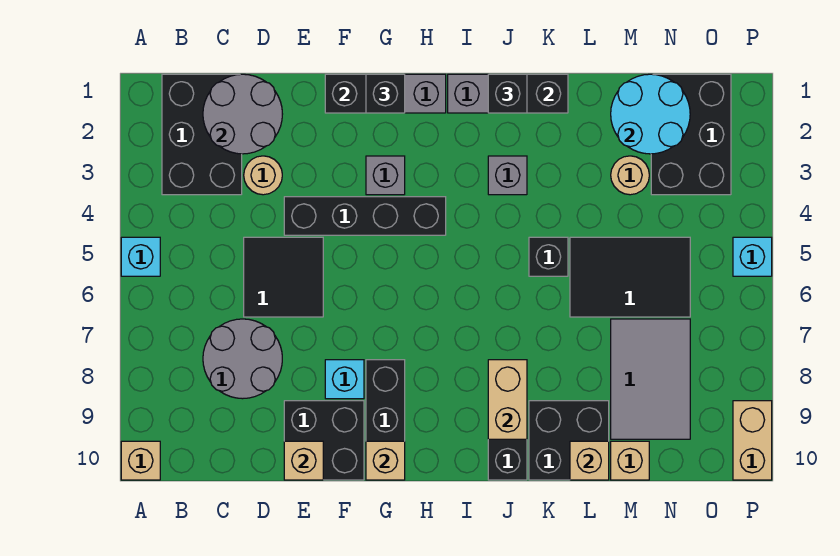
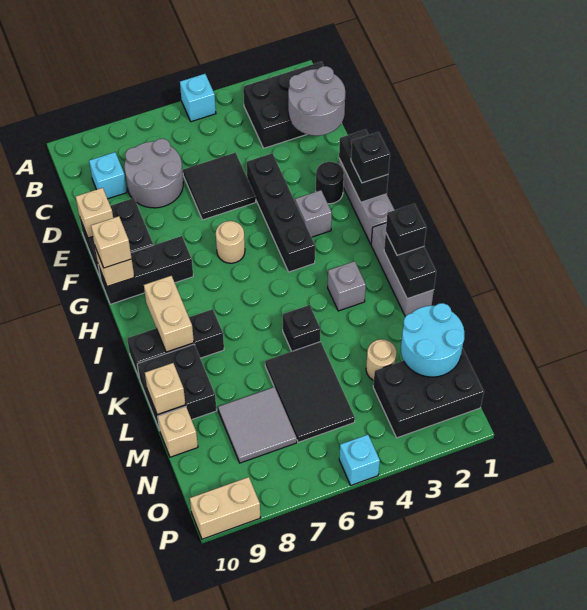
tan 1x1 brick [121,441,160,480] -> tan 1x1 brick moved to [91,216,132,268]
tan 1x1 round brick [244,156,282,195] -> tan 1x1 round brick moved to [216,221,245,263]
none -> black 1x1 round brick [316,162,344,204]
cyan 1x1 brick [325,360,364,399] -> cyan 1x1 brick moved to [89,152,127,199]
tan 1x2 brick [488,360,527,439] -> tan 1x2 brick turned to [144,276,194,352]
grey 2x3 tile [611,319,690,439] -> grey 2x2 tile [218,387,297,463]

